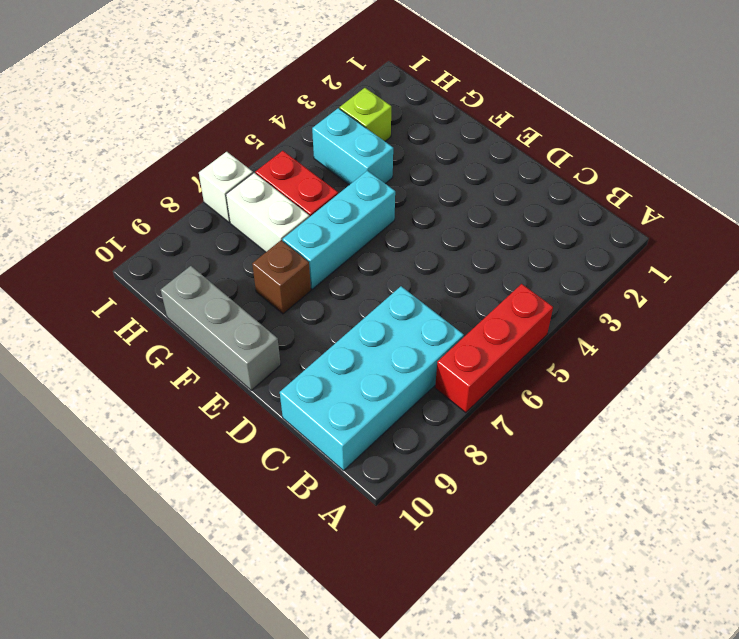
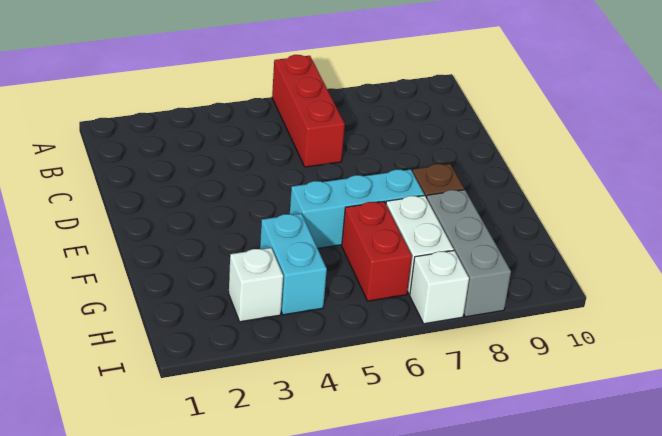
red 1x3 brick [435,284,553,413] -> red 1x3 brick turned to [272,55,345,167]
cyan 2x4 brick [280,286,464,471] -> none
grey 1x3 brick [161,266,281,390] -> grey 1x3 brick moved to [427,190,511,317]
lime 1x1 brick [340,88,391,141] -> white 1x1 brick [229,248,283,322]

